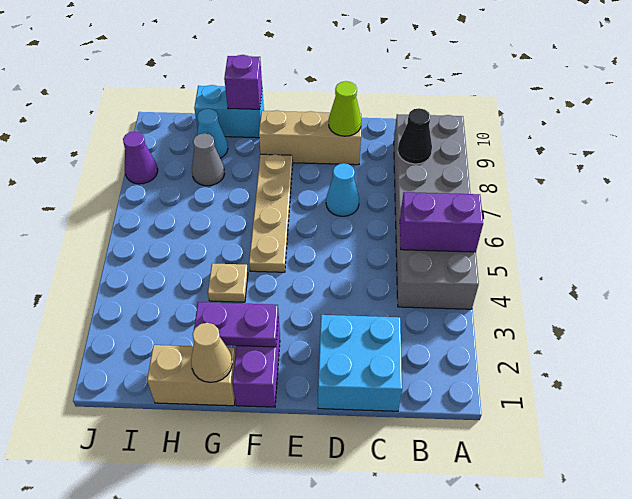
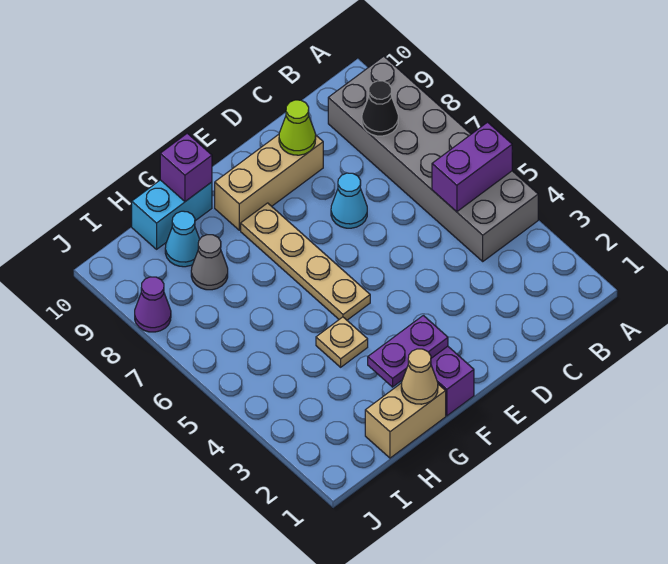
cyan 2x2 brick [318,315,402,411] -> none

